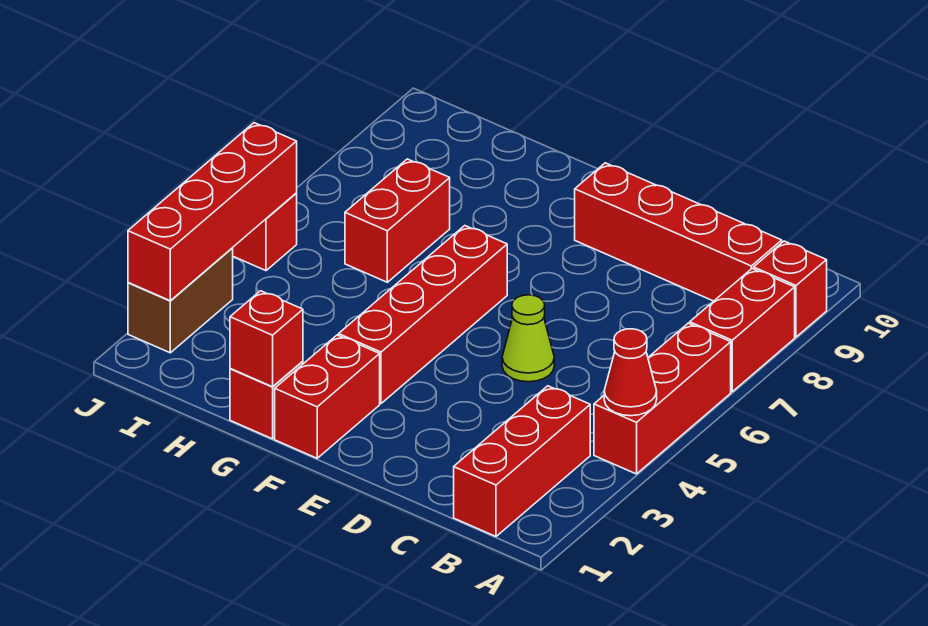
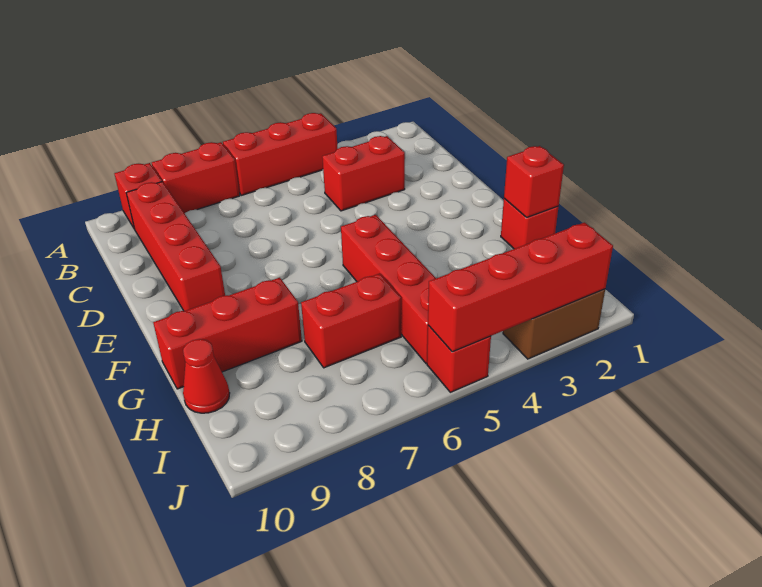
red 1x1 cone [604,329,657,416] -> red 1x1 cone moved to [183,339,230,413]
red 1x3 brick [454,386,590,536] -> red 1x3 brick moved to [153,278,302,389]
lime 1x1 cone [502,295,554,382] -> none
red 1x2 brick [275,335,380,458] -> red 1x2 brick moved to [322,136,405,211]
red 1x4 brick [339,226,507,404] -> red 1x4 brick turned to [341,215,436,363]

